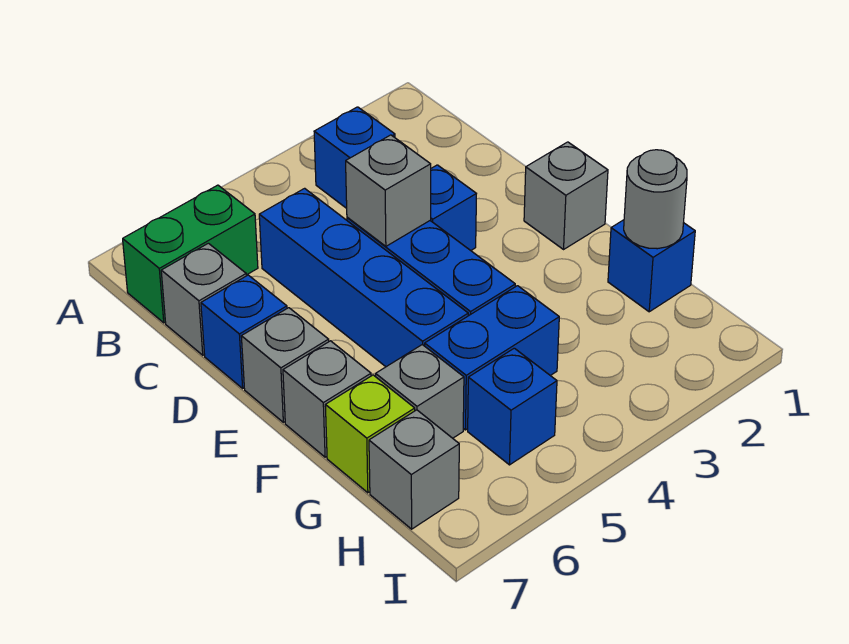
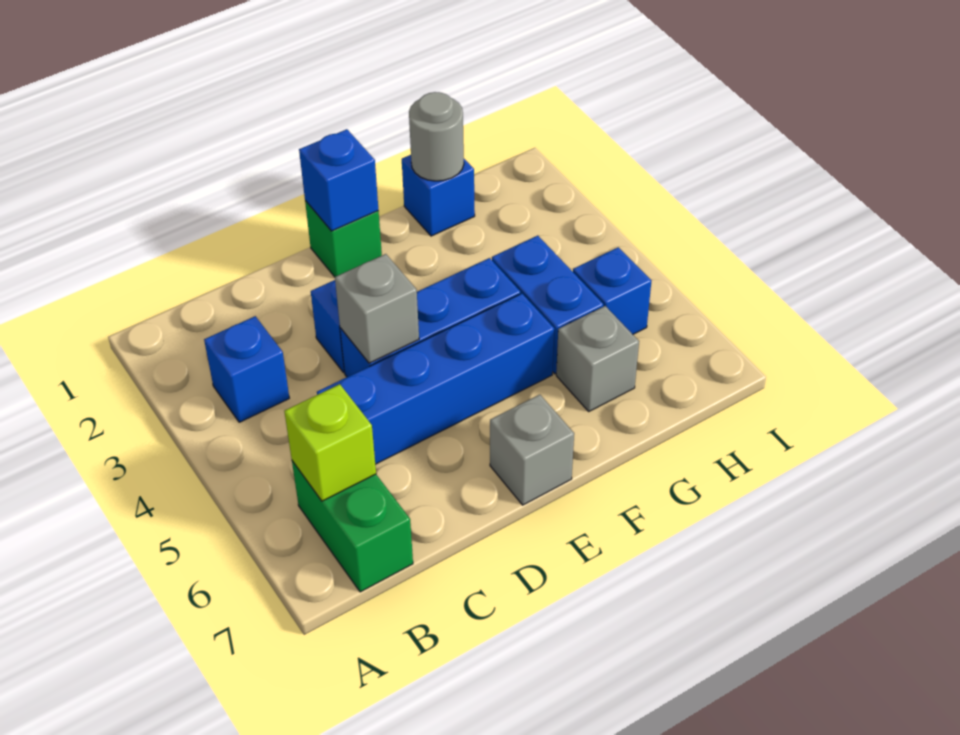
grey 1x1 brick [161,243,246,355] -> none
blue 1x1 brick [201,275,287,388] -> blue 1x1 brick moved to [299,129,378,231]
grey 1x1 brick [524,142,608,249] -> green 1x1 brick [305,201,382,277]
grey 1x1 brick [283,341,371,457] -> none
lime 1x1 brick [325,375,415,493] -> lime 1x1 brick moved to [284,384,376,501]
grey 1x1 brick [369,410,459,529] -> none

